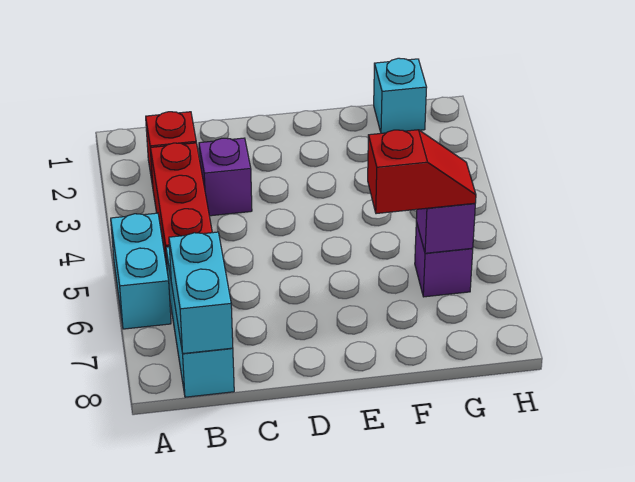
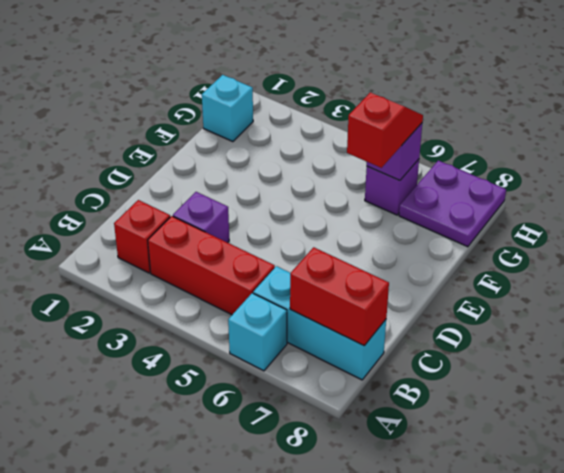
cyan 1x2 brick [111,213,171,329] -> cyan 1x1 brick [228,293,287,371]
cyan 1x2 brick [169,232,233,354] -> red 1x2 brick [290,247,389,346]
none -> purple 2x2 plate [399,160,506,247]

